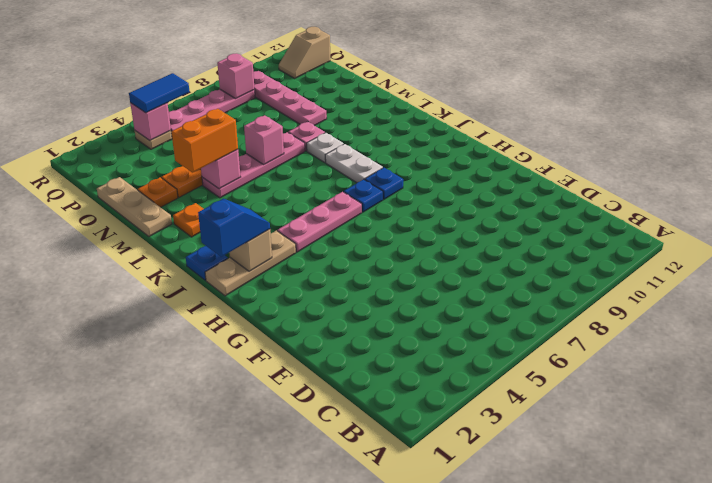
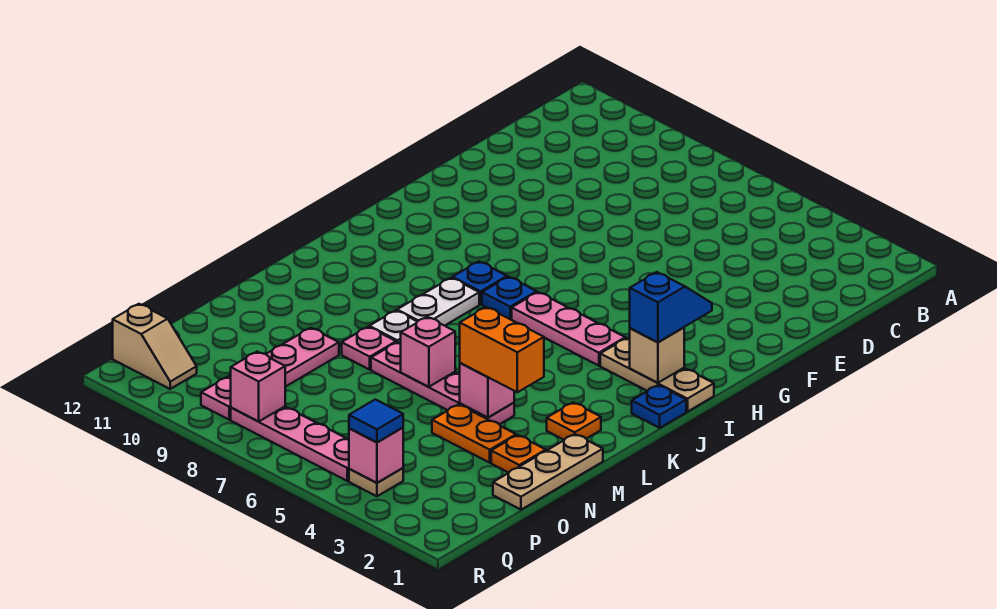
blue 1x2 slope [198,198,270,257] -> blue 1x2 slope turned to [630,272,712,342]
blue 1x2 tile [129,73,190,113] -> blue 1x1 tile [349,399,403,442]

